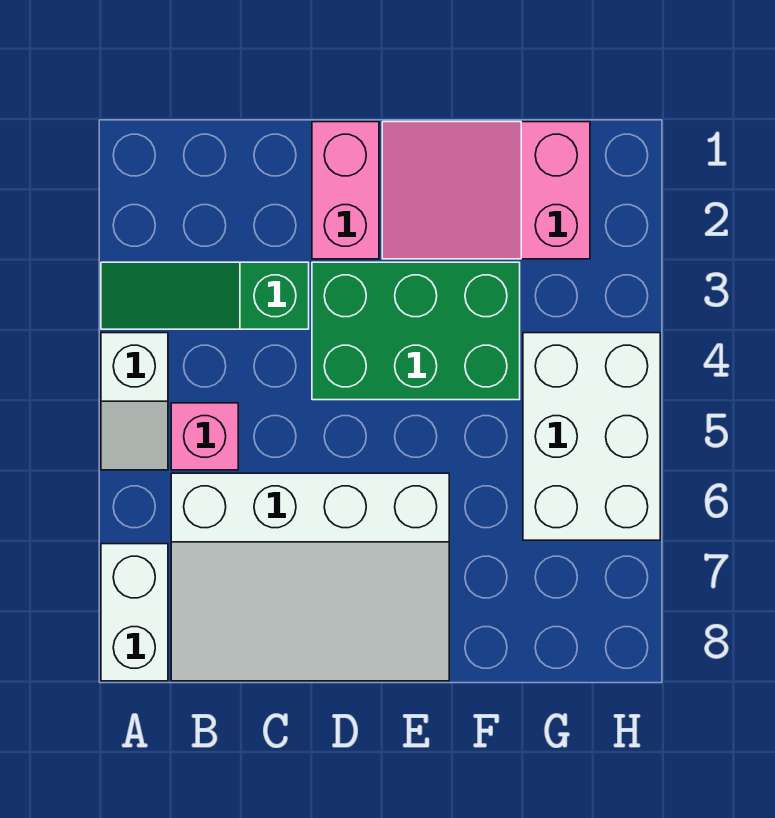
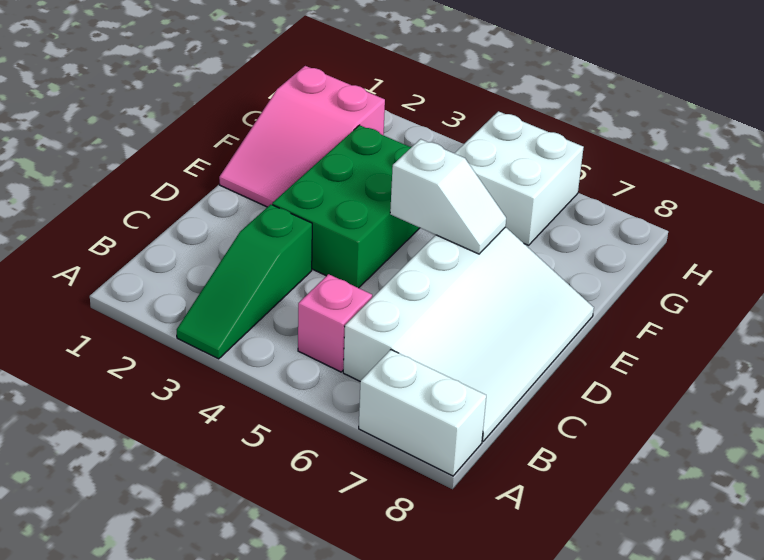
white 1x2 slope [101,333,168,470] -> white 1x2 slope moved to [390,139,506,254]
pink 1x2 brick [312,122,379,259] -> none
white 2x3 brick [523,333,660,540] -> white 2x2 brick [455,111,584,245]

